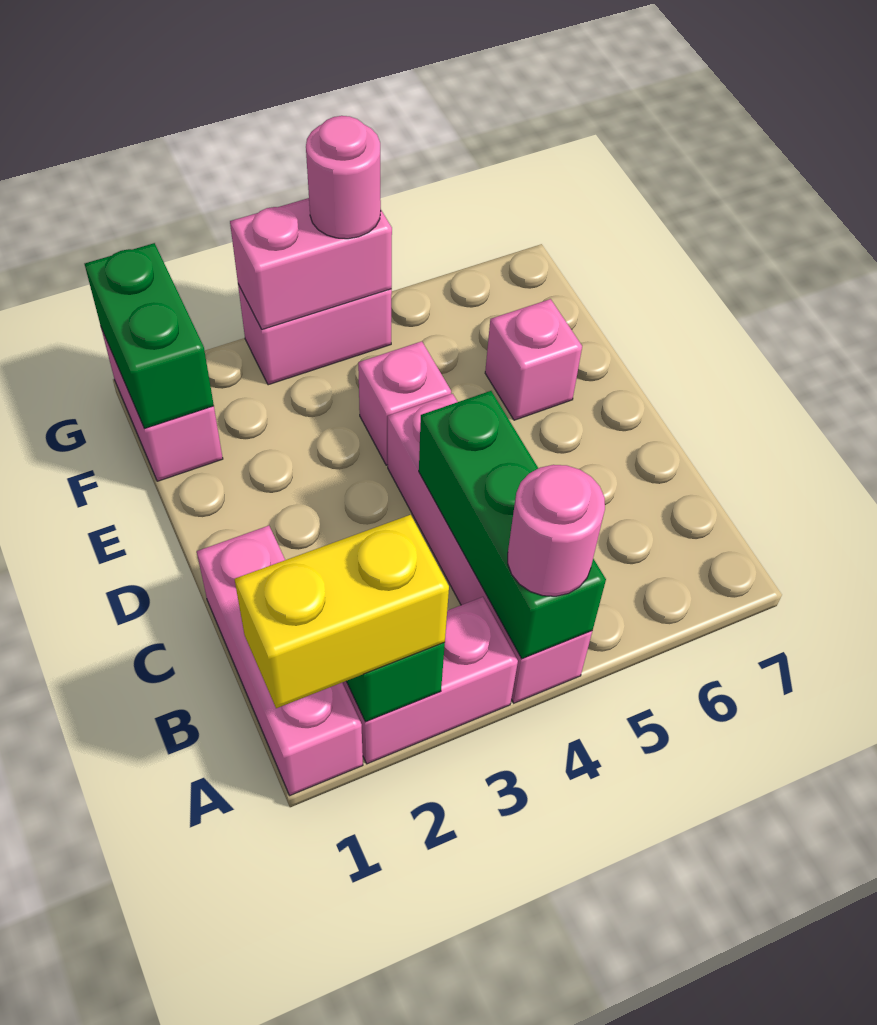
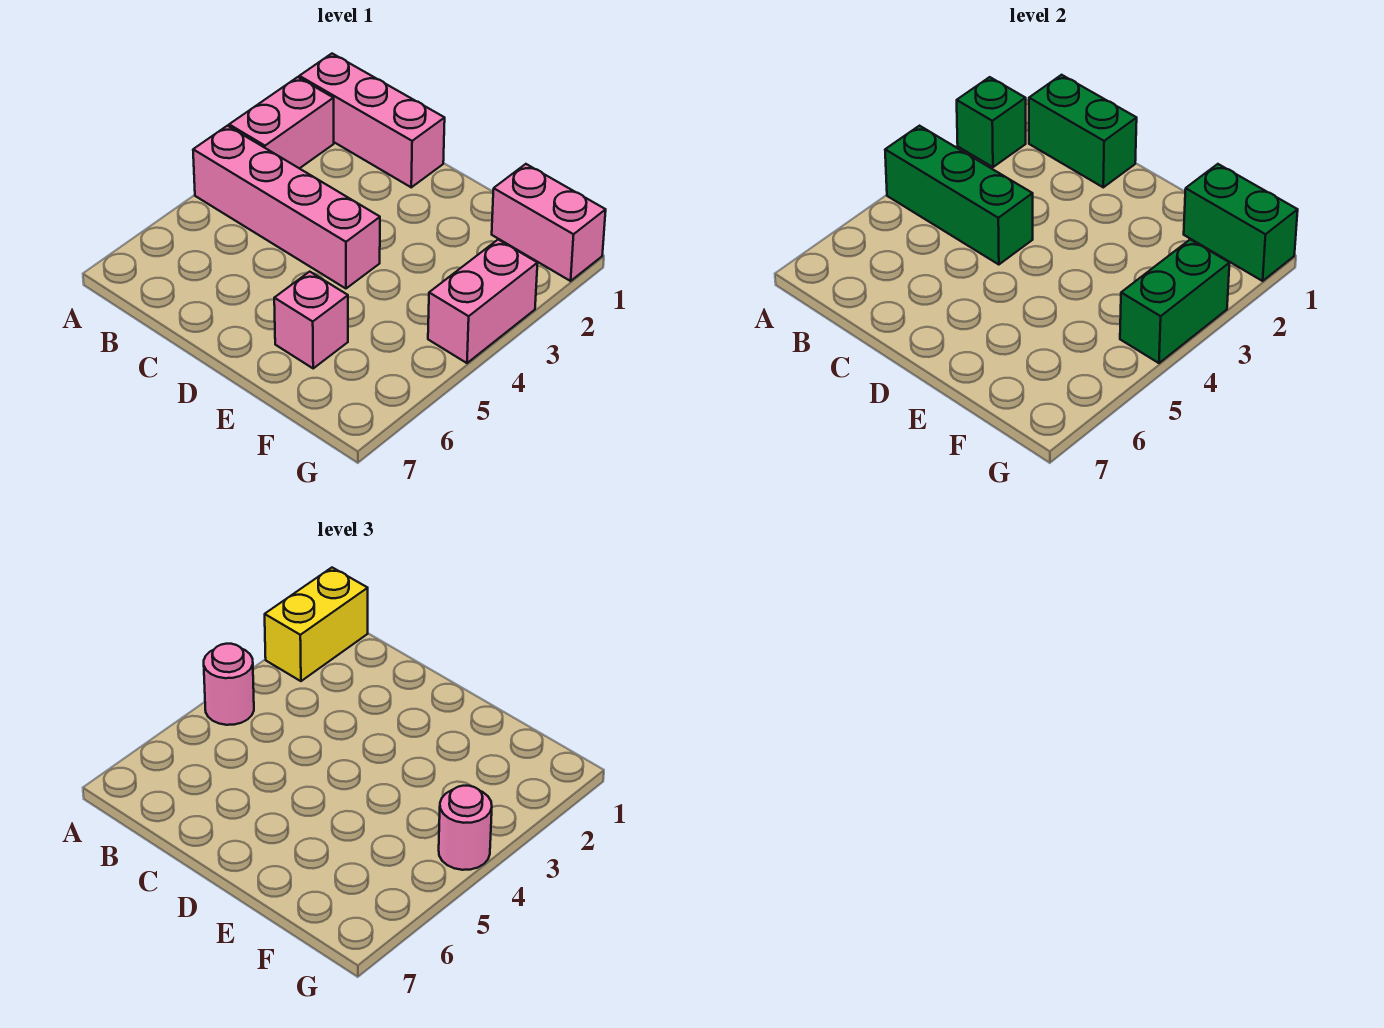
none -> green 1x2 brick [1029,75,1137,187]
pink 1x1 brick [358,341,451,465] -> none
pink 1x2 brick [230,198,392,329] -> green 1x2 brick [1120,240,1230,363]

